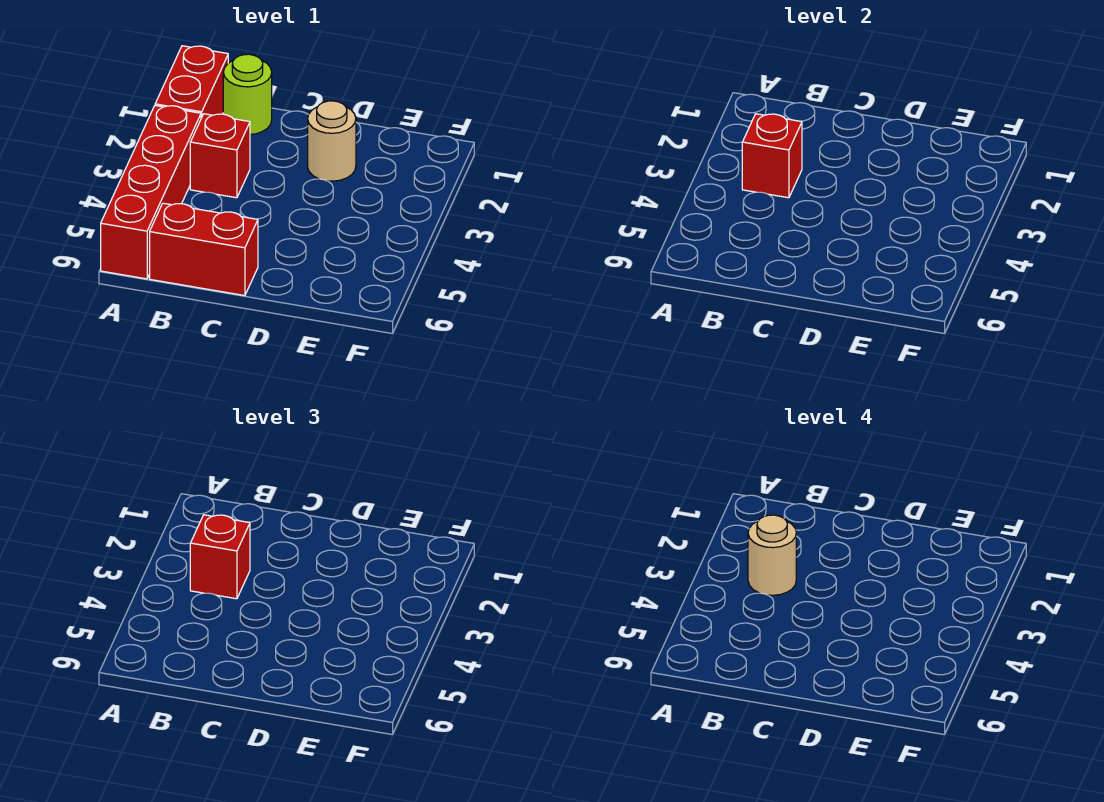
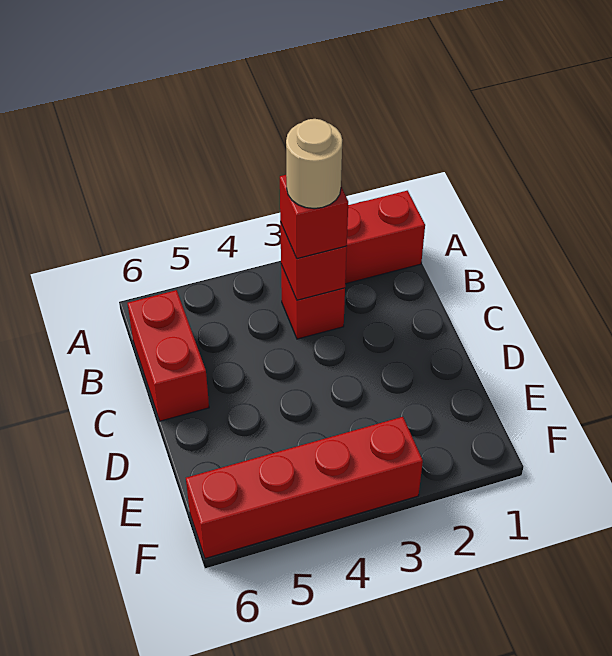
red 1x4 brick [101,106,201,279] -> red 1x4 brick moved to [186,417,423,559]
lime 1x1 round brick [223,54,272,134] -> none
tan 1x1 round brick [308,101,356,181] -> none

